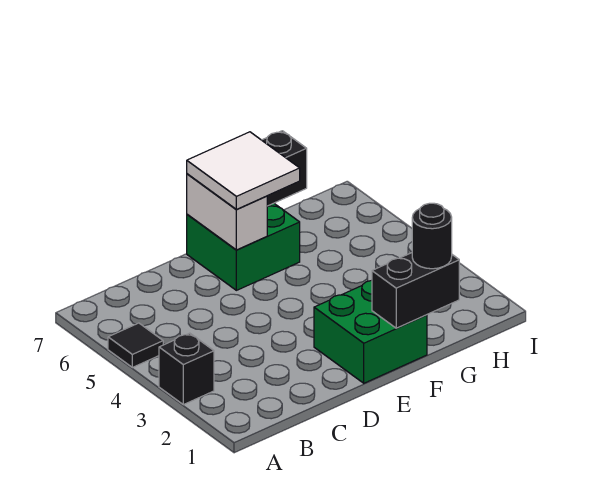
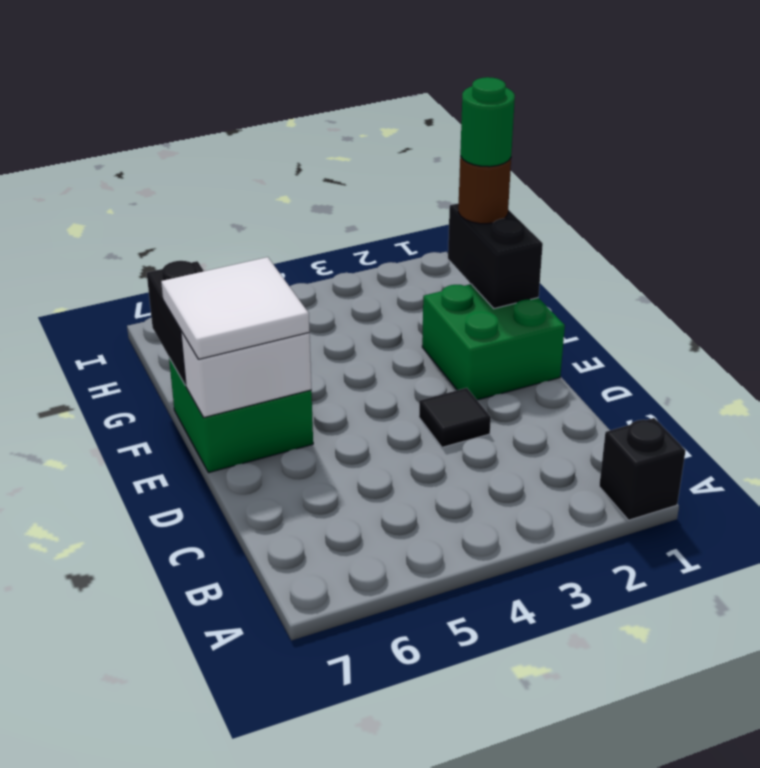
black 1x1 brick [159,333,214,405] -> black 1x1 brick moved to [599,418,686,520]
black 1x1 tile [108,323,163,367] -> black 1x1 tile moved to [419,388,491,447]
black 1x1 round brick [412,203,452,269] -> brown 1x1 round brick [458,156,511,224]
none -> green 1x1 round brick [460,77,515,167]

